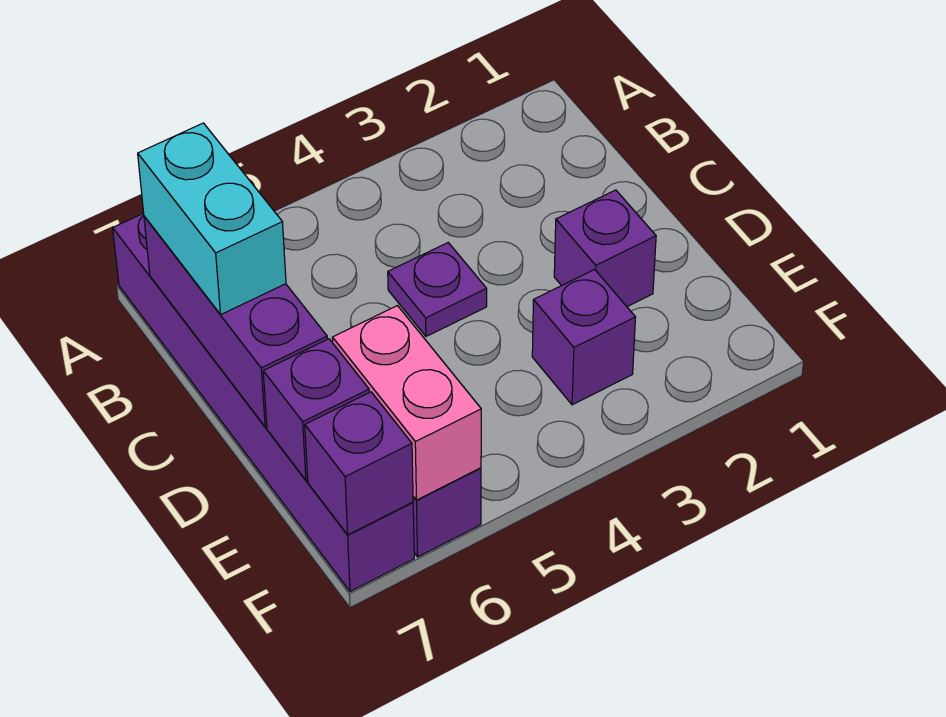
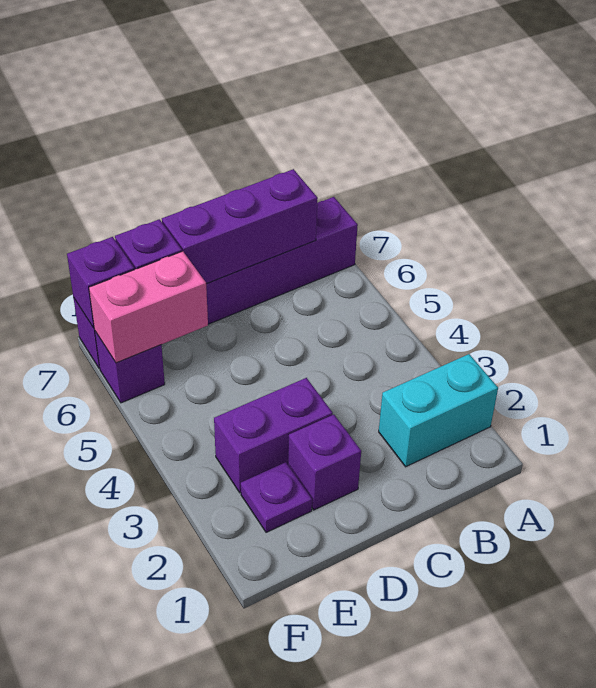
cyan 1x2 brick [138,123,286,314] -> cyan 1x2 brick moved to [379,354,498,467]
purple 1x1 plate [388,243,487,336] -> purple 1x1 plate moved to [241,462,312,532]
purple 1x1 brick [532,269,636,405] -> purple 1x2 brick [214,378,333,493]

